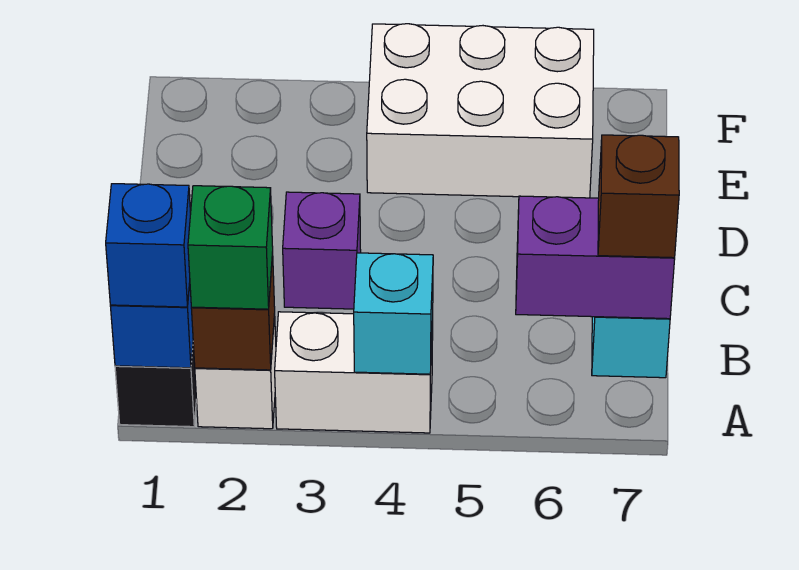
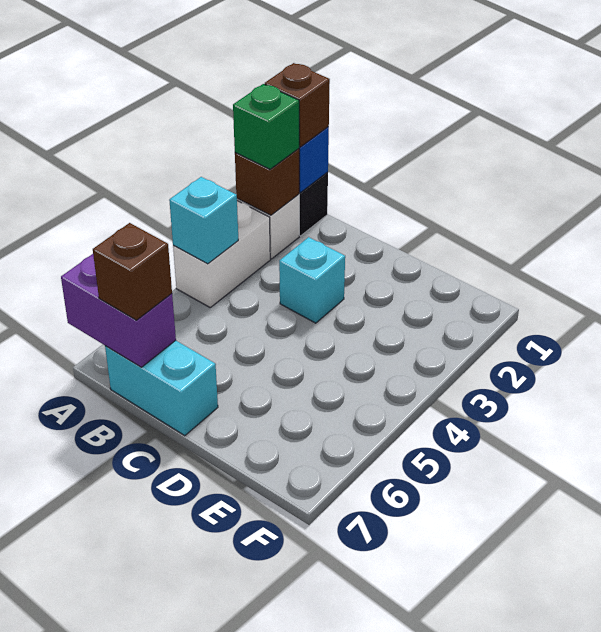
blue 1x1 brick [106,184,191,307] -> brown 1x1 brick [265,63,330,147]
purple 1x2 brick [516,196,675,319] -> purple 1x2 brick turned to [61,254,176,367]
purple 1x1 brick [283,192,361,309] -> cyan 1x1 brick [279,237,345,323]
white 2x3 brick [367,24,594,198] -> none

